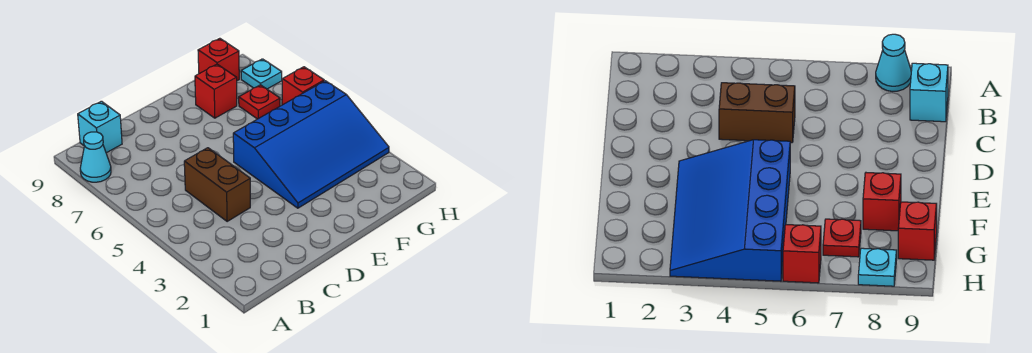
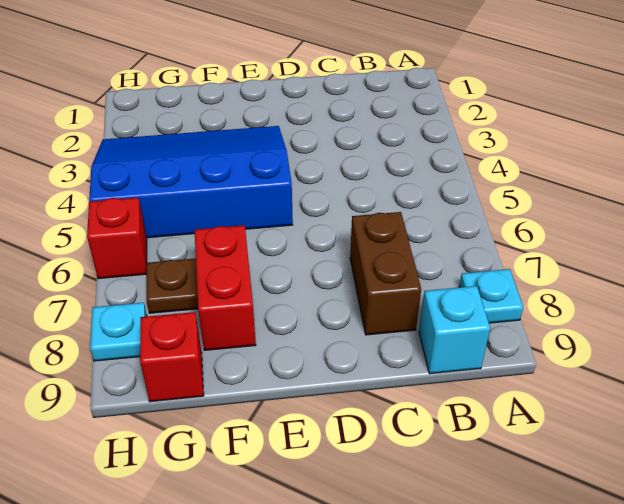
cyan 1x1 cone [80,132,111,182] -> cyan 1x1 plate [459,269,523,323]
brown 1x2 brick [184,148,250,222] -> brown 1x2 brick moved to [350,212,421,335]
red 1x1 brick [195,64,237,118] -> red 1x2 brick [195,225,256,350]
red 1x1 plate [239,85,280,119] -> brown 1x1 plate [147,258,198,313]

